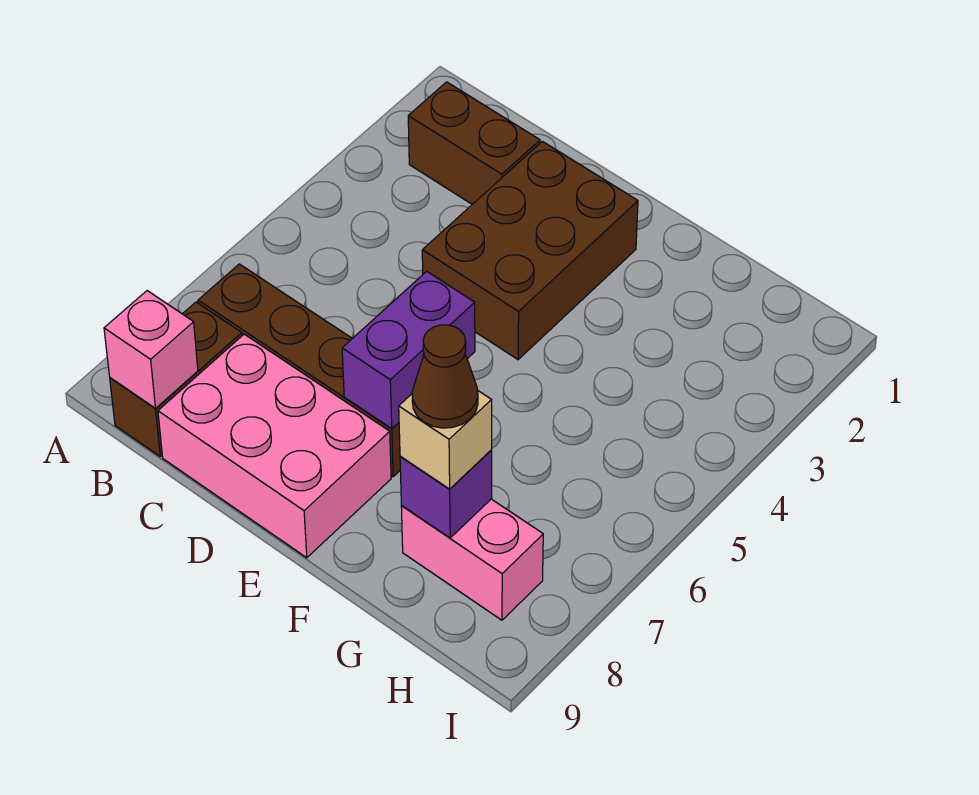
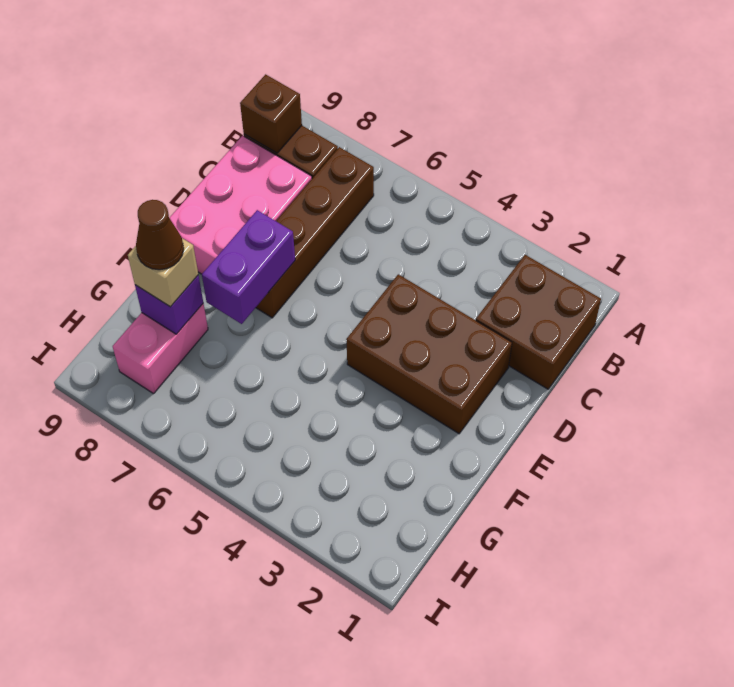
brown 1x2 brick [408,82,540,204] -> brown 2x2 brick [476,255,601,389]
pink 1x1 brick [104,291,198,408] -> brown 1x1 brick [240,74,302,153]
purple 1x2 brick [342,271,475,429] -> purple 1x2 brick turned to [202,210,295,324]

